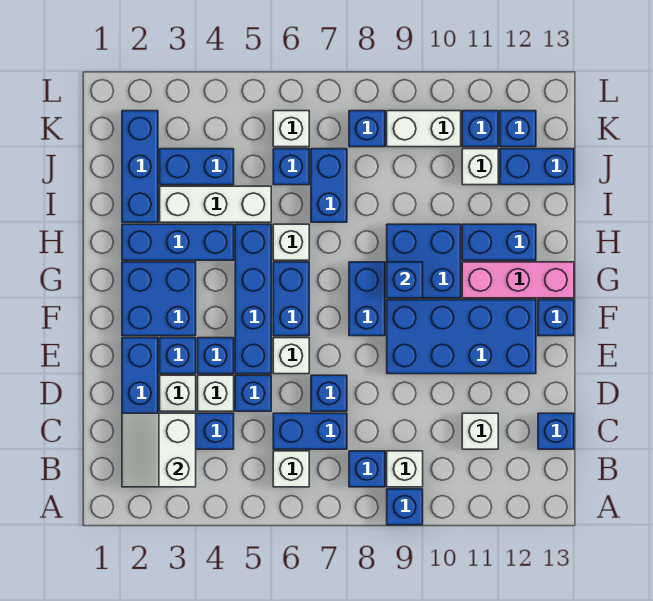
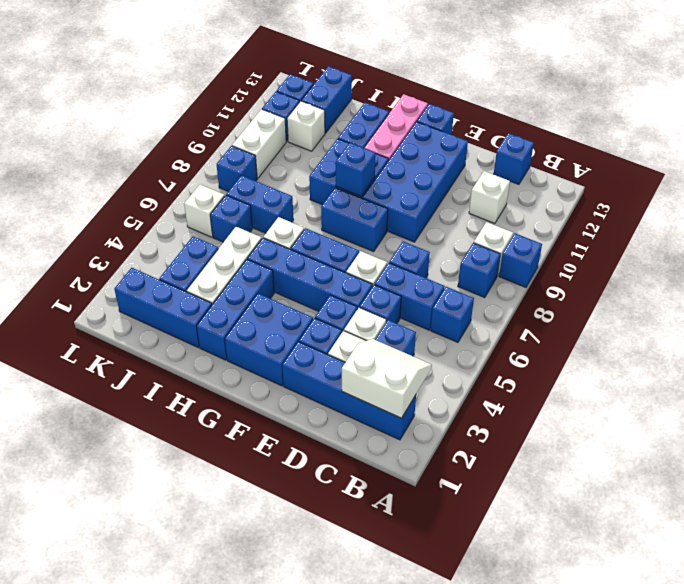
white 2x2 slope [122,413,196,487] -> white 2x2 slope turned to [342,339,432,418]
white 1x1 brick [273,451,309,487] -> blue 1x1 brick [431,287,474,342]
blue 1x2 brick [273,413,347,449] -> blue 1x2 brick turned to [375,263,445,330]

